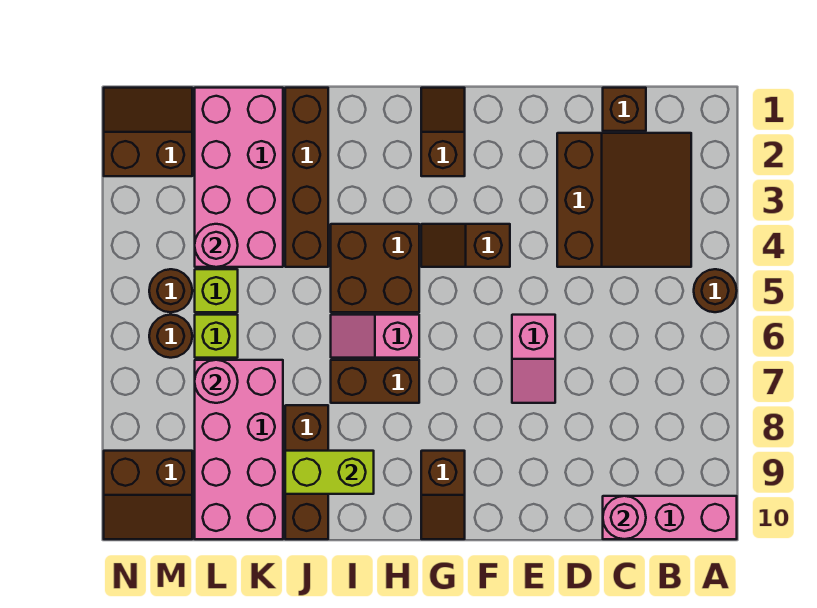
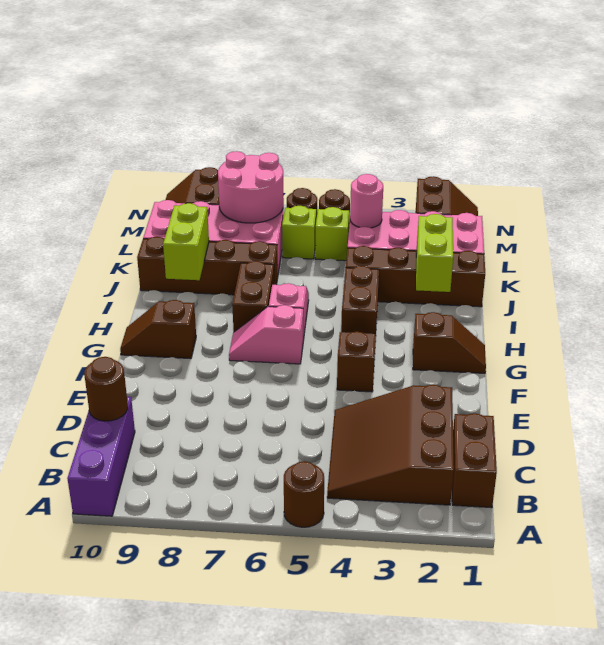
pink 1x3 brick [603,496,737,539] -> purple 1x3 brick [67,397,135,516]
brown 3x3 slope [557,133,691,267] -> brown 3x3 slope turned to [327,385,454,505]
brown 1x1 brick [603,88,646,131] -> brown 1x2 brick [452,413,497,508]
pink 1x1 round brick [603,496,646,539] -> brown 1x1 round brick [84,357,128,421]
pink 1x2 slope [512,315,555,403] -> pink 1x2 slope moved to [229,305,303,364]
brown 2x2 brick [331,224,419,312] -> brown 1x2 brick [341,266,379,334]
none -> lime 1x2 brick [416,214,453,292]
brown 1x3 brick [285,405,328,539] -> brown 1x4 brick [137,237,278,295]
pink 1x1 round brick [195,360,238,403] -> pink 2x2 round brick [218,151,284,223]

